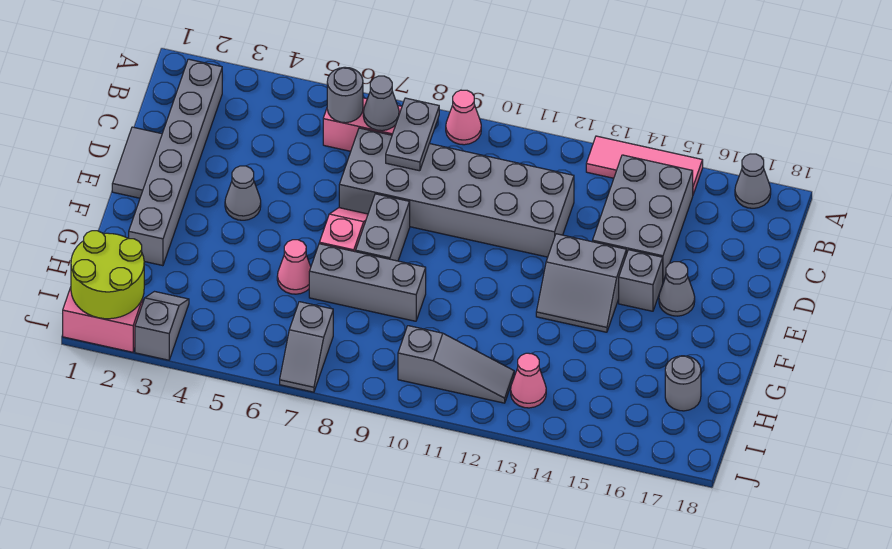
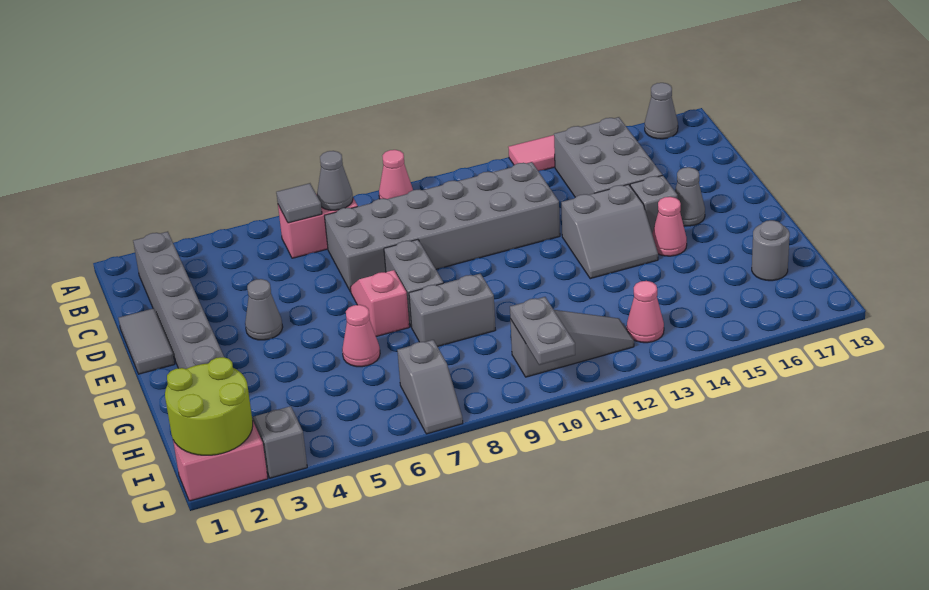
grey 1x1 round brick [327,67,363,123] -> grey 1x1 tile [276,183,322,223]
grey 1x2 plate [386,98,439,171] -> grey 1x2 plate moved to [510,297,575,365]
none -> pink 1x1 cone [652,197,687,256]
grey 1x3 brick [309,244,426,321] -> grey 1x2 brick [409,274,495,347]

